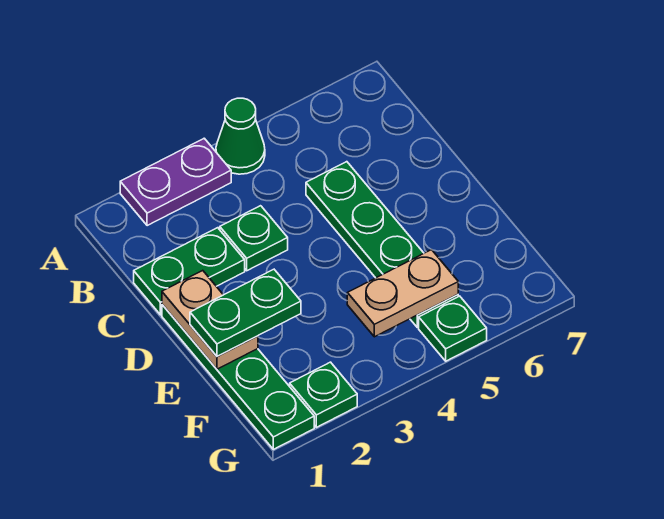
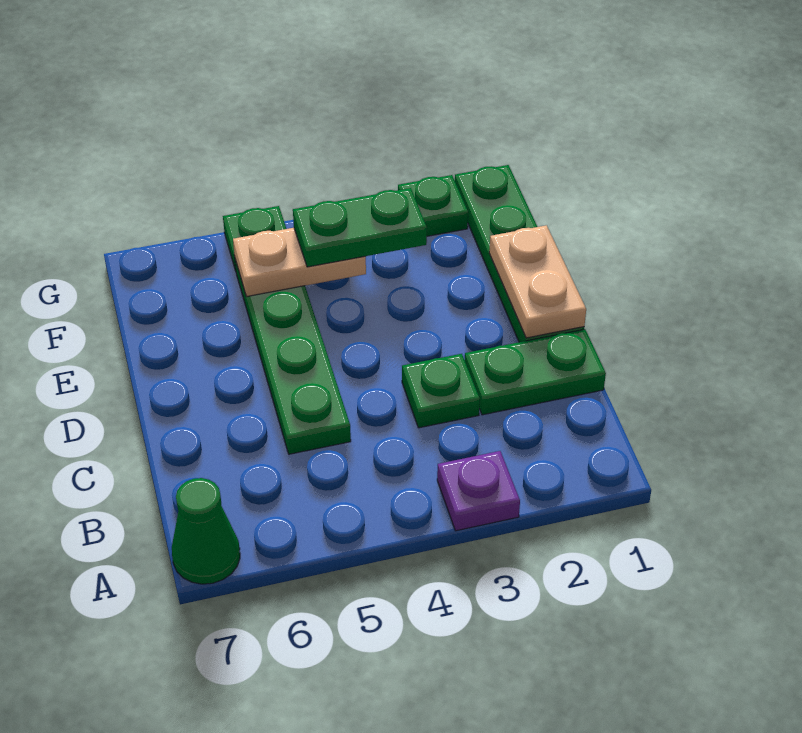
purple 1x2 plate [120,138,231,226] -> purple 1x1 plate [437,451,520,531]
green 1x1 cone [216,98,265,174] -> green 1x1 cone moved to [172,478,240,584]
green 1x2 plate [190,269,301,356] -> green 1x2 plate moved to [293,188,427,267]

